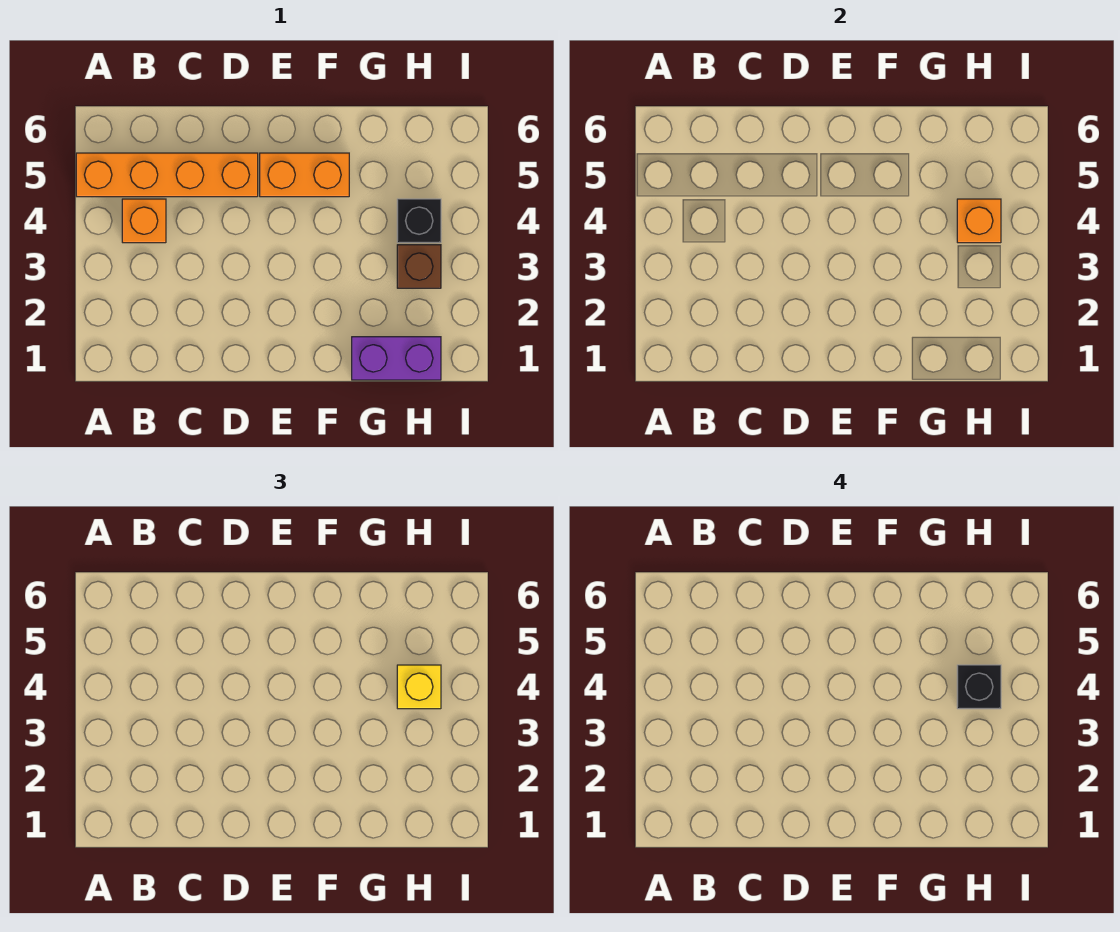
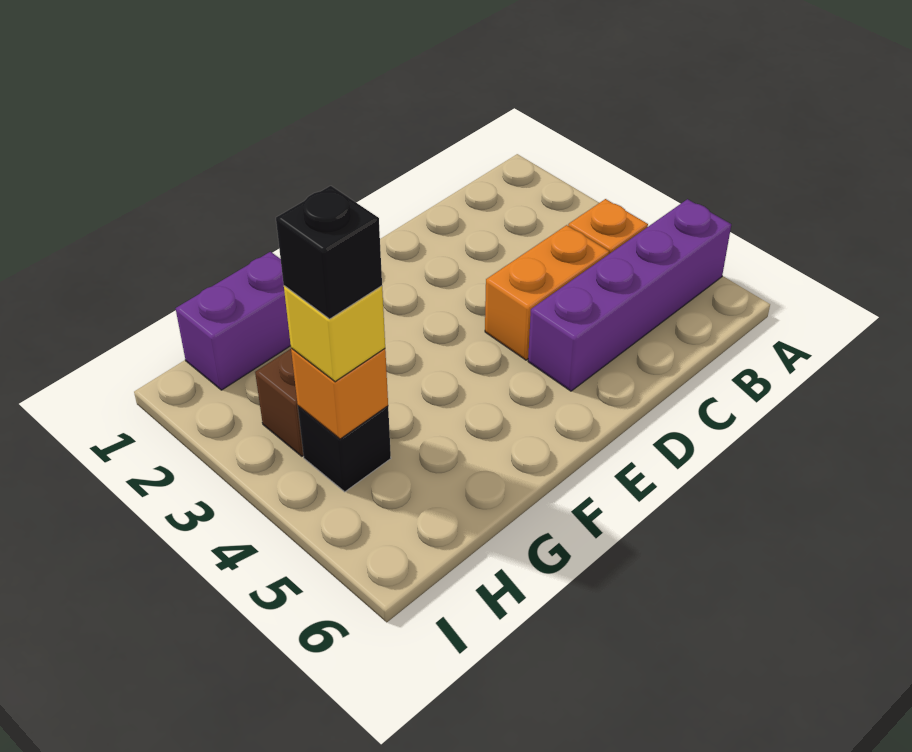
orange 1x4 brick [76,153,258,197] -> purple 1x4 brick [528,199,731,391]
orange 1x2 brick [260,153,349,197] -> orange 1x2 brick moved to [485,225,609,360]

